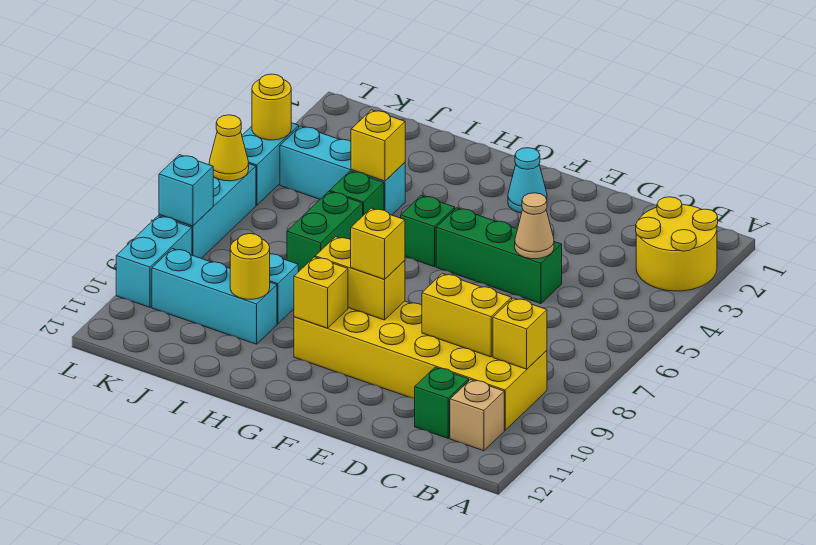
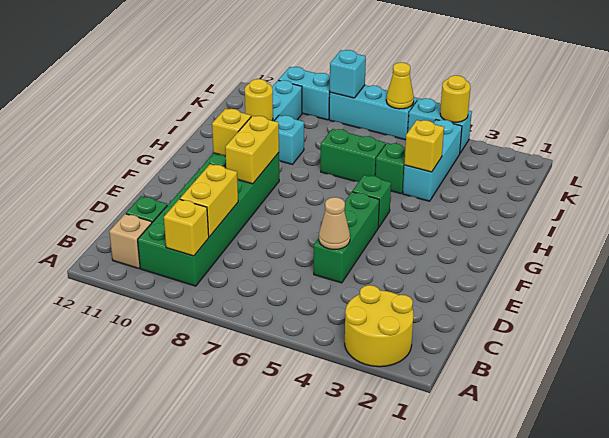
yellow 2x6 brick [294,301,547,430] -> green 2x6 brick [138,153,279,286]
cyan 1x1 cone [508,148,547,213] -> none
yellow 1x1 brick [351,208,405,279] -> none

